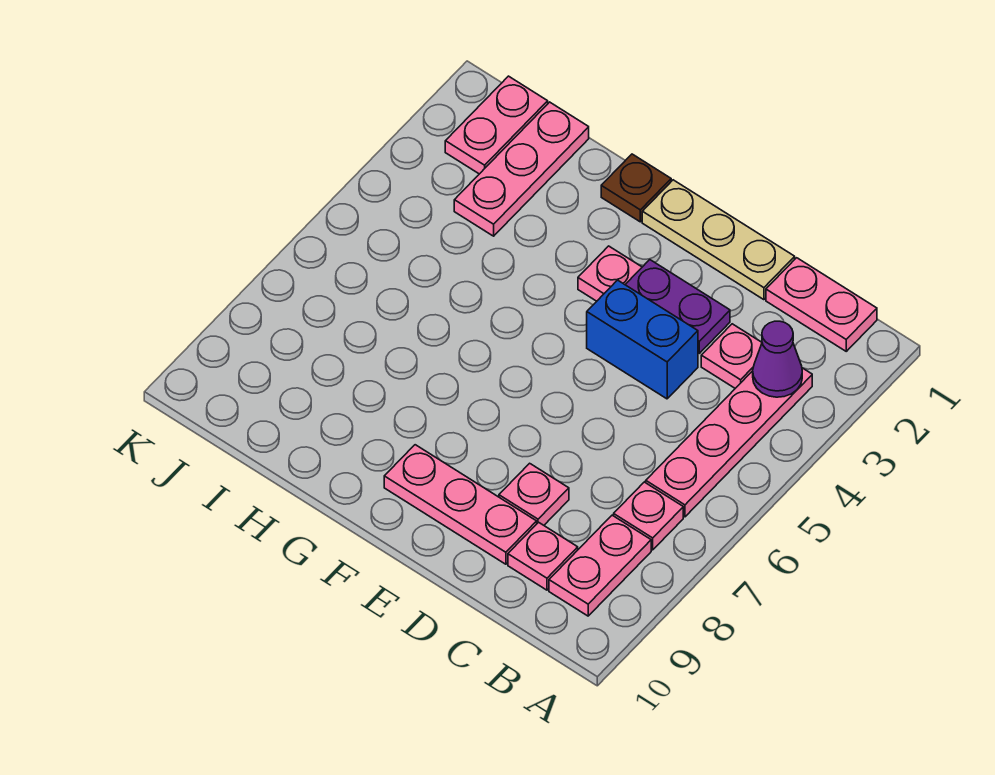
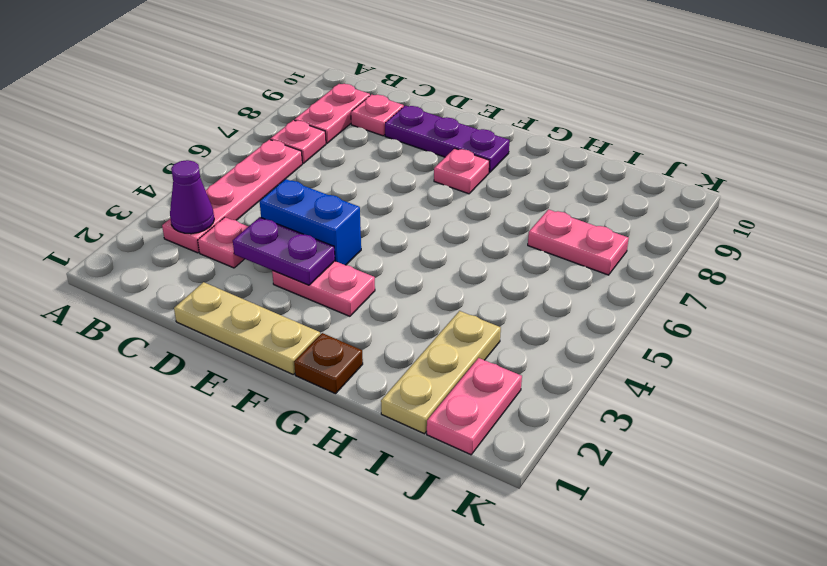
pink 1x2 plate [766,258,877,351] -> pink 1x2 plate moved to [528,210,629,275]
pink 1x1 plate [499,463,569,525] -> pink 1x1 plate moved to [434,148,489,194]
pink 1x3 plate [384,445,537,564] -> purple 1x3 plate [385,106,510,173]
pink 1x3 plate [454,102,589,236] -> tan 1x3 plate [381,311,501,434]

